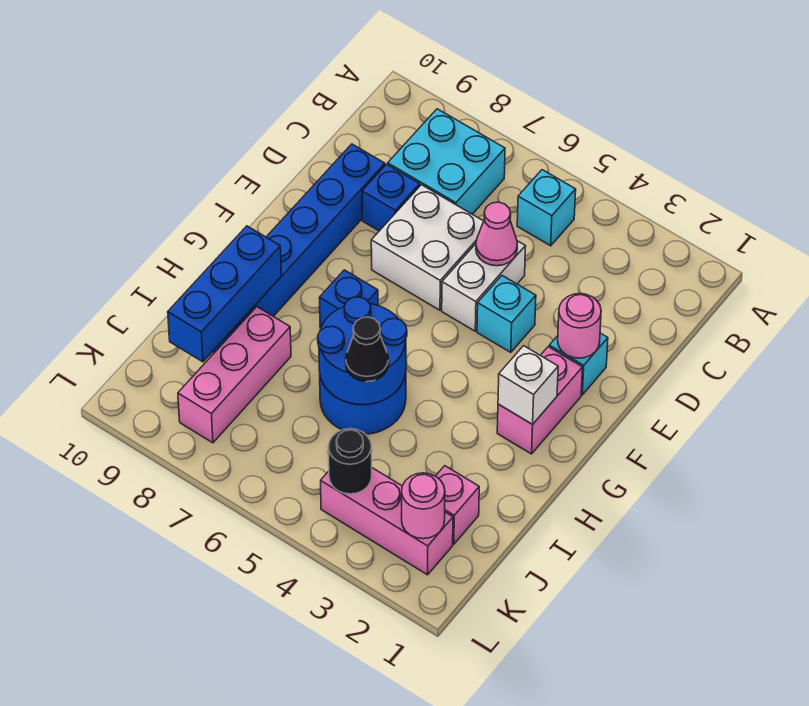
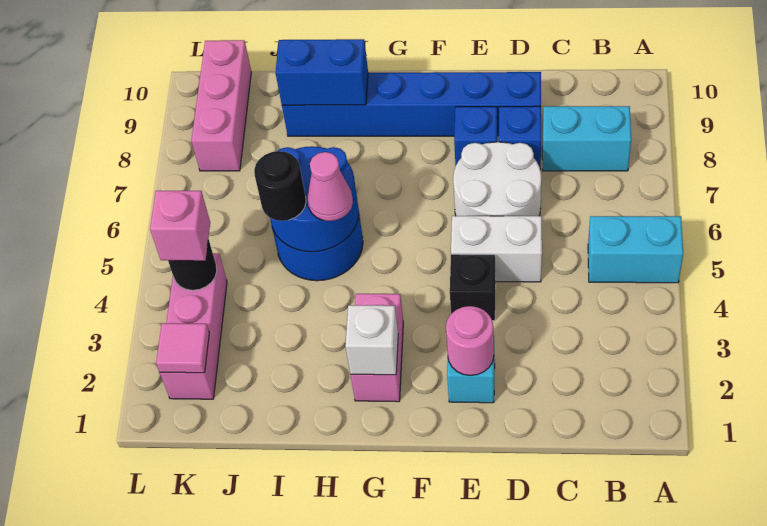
cyan 1x1 brick [517,170,576,246] -> cyan 1x2 brick [588,216,683,283]
cyan 2x2 brick [388,109,505,214] -> cyan 1x2 brick [542,106,631,171]
pink 1x1 cone [476,202,517,266] -> pink 1x1 cone moved to [307,152,353,221]
white 2x2 brick [371,185,484,310] -> white 2x2 round brick [453,142,541,216]
cyan 1x1 brick [477,276,536,352] -> black 1x1 brick [450,254,496,321]
pink 1x2 brick [497,347,583,454] -> pink 1x2 brick turned to [351,294,403,402]
blue 1x1 brick [319,270,378,327] -> blue 1x1 brick moved to [454,107,497,166]
blue 1x3 brick [168,226,281,362] -> blue 1x2 brick [275,39,368,105]
black 1x1 cone [346,317,388,382] -> black 1x1 round brick [254,151,306,221]
pink 1x3 brick [178,307,291,443] -> pink 1x3 brick turned to [191,40,251,171]
pink 1x1 brick [436,466,479,544] -> pink 1x1 brick moved to [150,191,210,261]
pink 1x1 round brick [402,473,445,539] -> pink 1x1 tile [156,323,209,373]

